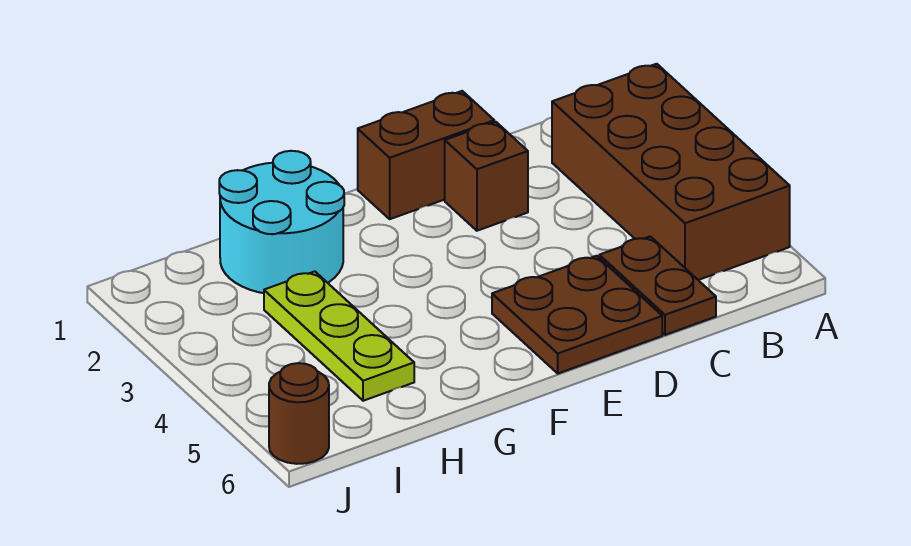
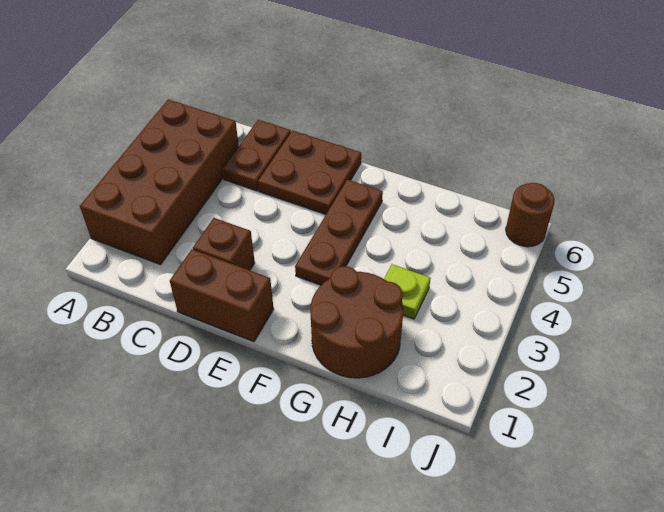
none -> brown 1x3 plate [295,180,383,285]
cyan 2x2 round brick [219,151,344,293] -> brown 2x2 round brick [310,266,403,378]
lime 1x3 plate [264,271,414,401] -> lime 1x1 plate [384,264,430,319]

